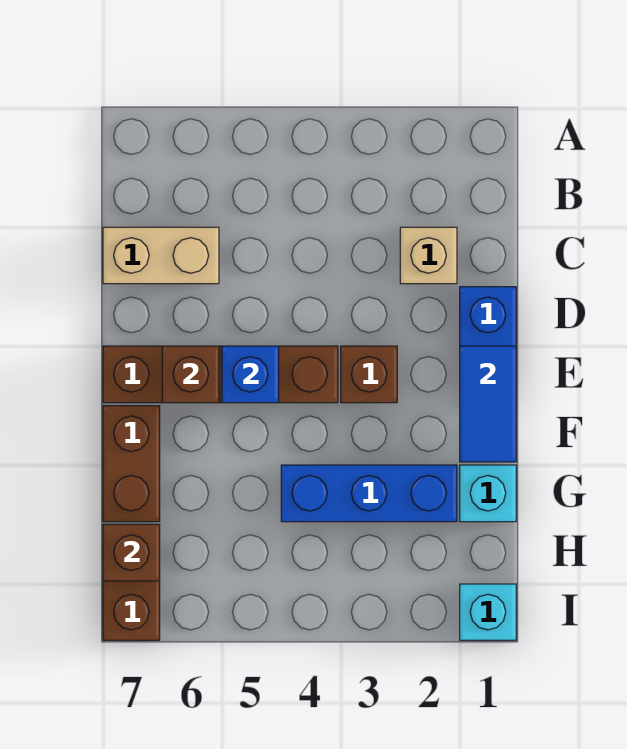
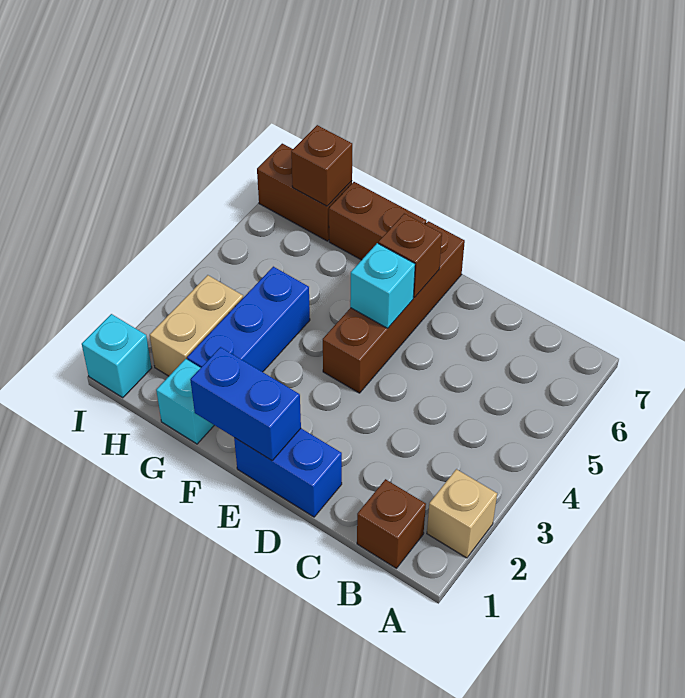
tan 1x1 brick [400,227,457,284] -> tan 1x1 brick moved to [427,469,497,558]
tan 1x2 brick [103,227,219,284] -> tan 1x2 brick moved to [150,275,243,376]
blue 1x2 tile [460,346,516,462] -> blue 1x2 brick [190,347,301,460]
brown 1x1 brick [341,346,397,403] -> brown 1x1 brick moved to [357,479,426,568]
blue 1x1 brick [222,346,279,403] -> cyan 1x1 brick [350,243,415,328]

